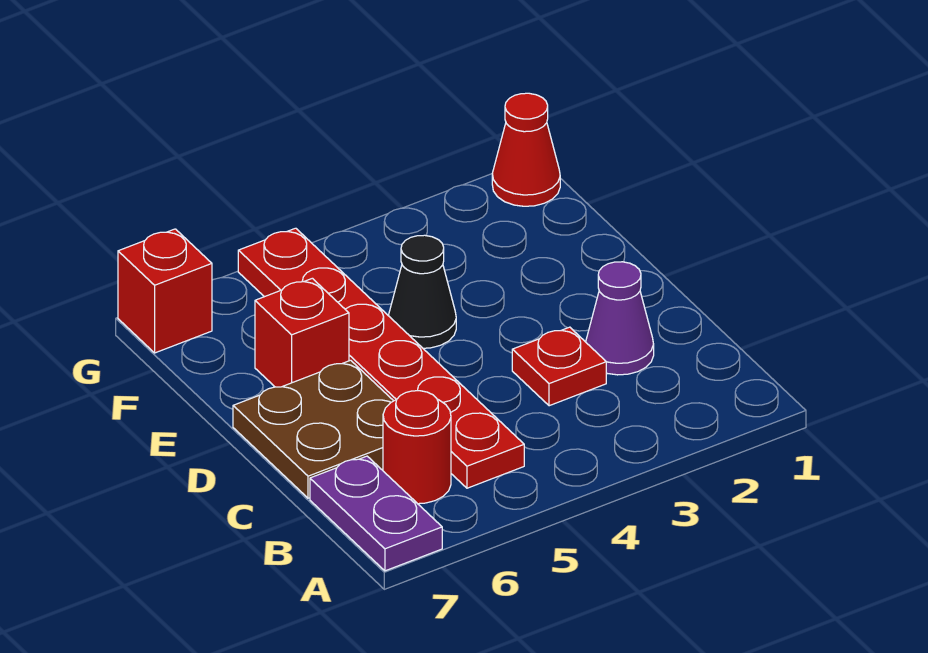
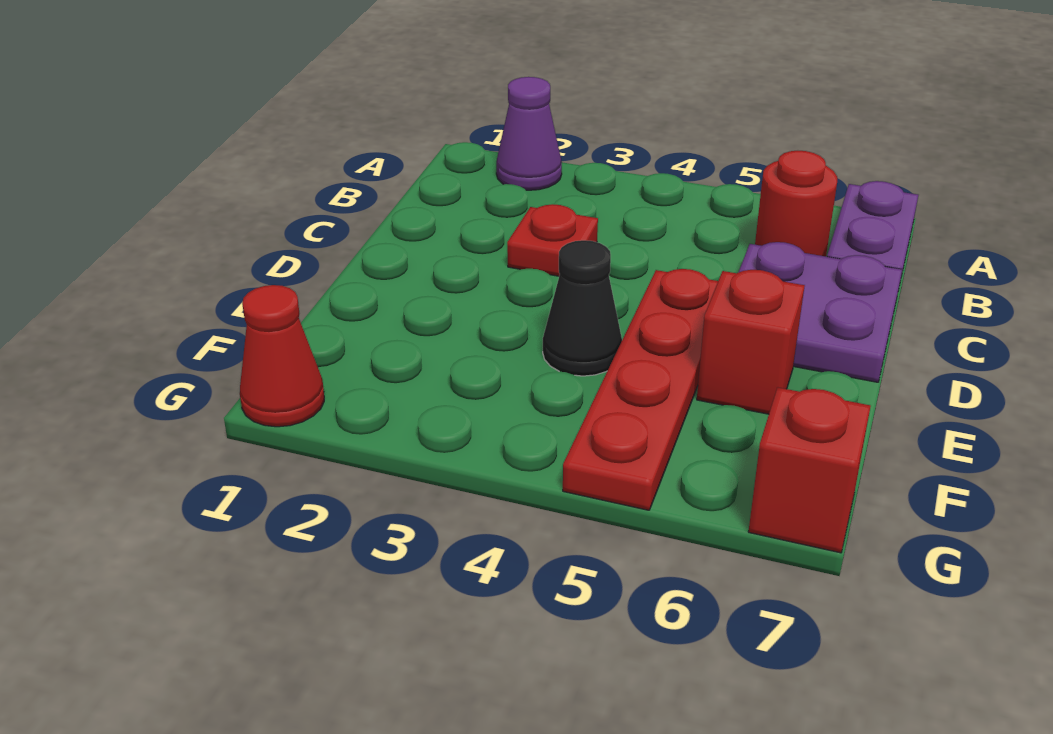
red 1x6 plate [238,228,524,488] -> red 1x4 plate [563,269,718,510]
purple 1x1 cone [586,262,654,375] -> purple 1x1 cone moved to [496,77,562,190]
brown 2x2 plate [233,360,393,498] -> purple 2x2 plate [739,242,902,382]

